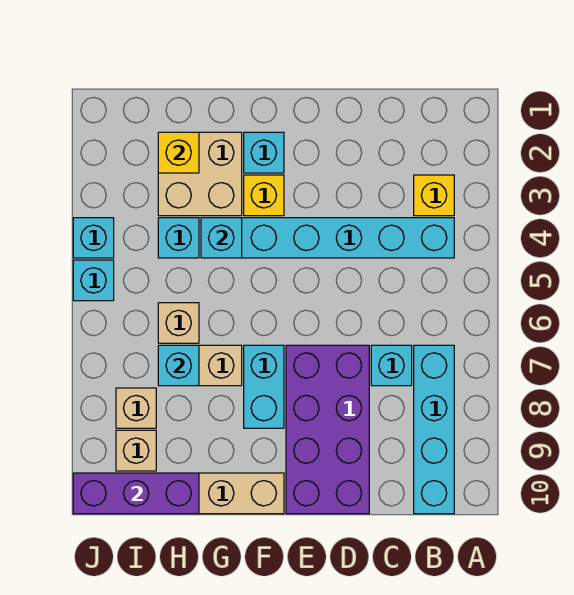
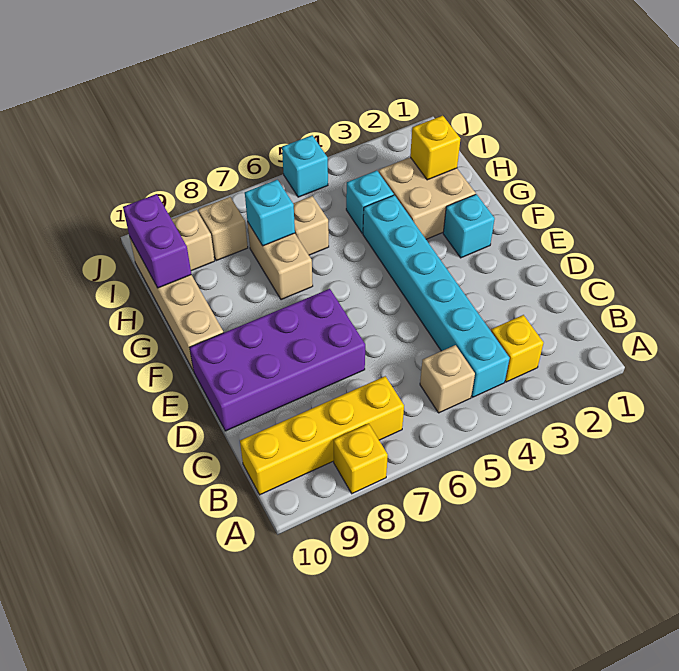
none -> tan 1x1 brick [420,345,475,413]
cyan 1x4 brick [414,345,454,514] -> yellow 1x4 brick [240,376,404,495]
cyan 1x1 brick [371,345,412,386] -> none
yellow 1x1 brick [244,175,284,216] -> yellow 1x1 brick moved to [334,424,388,494]
cyan 1x2 brick [244,345,284,428] -> none
cyan 1x1 brick [201,218,242,258] -> none
purple 1x3 brick [73,473,199,514] -> purple 1x2 brick [123,194,191,288]
cyan 1x1 brick [73,218,114,258] -> none

